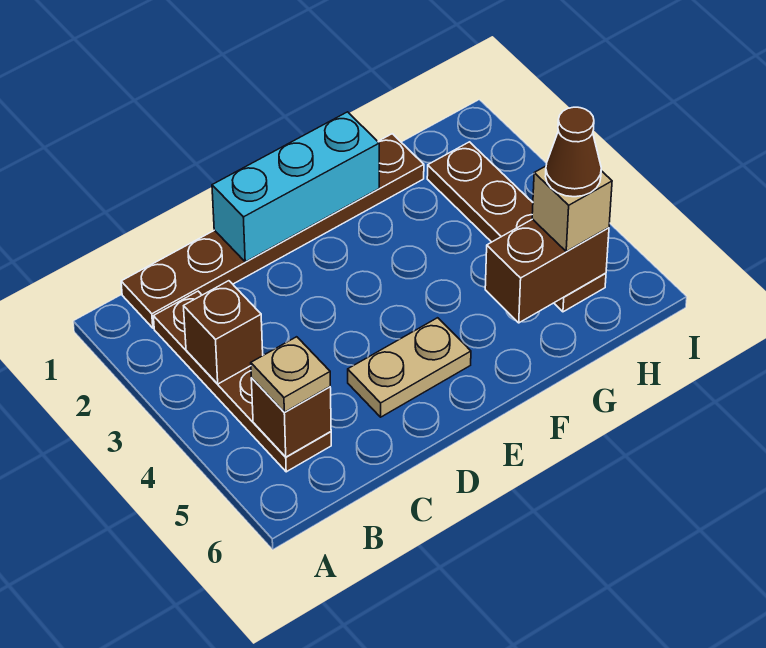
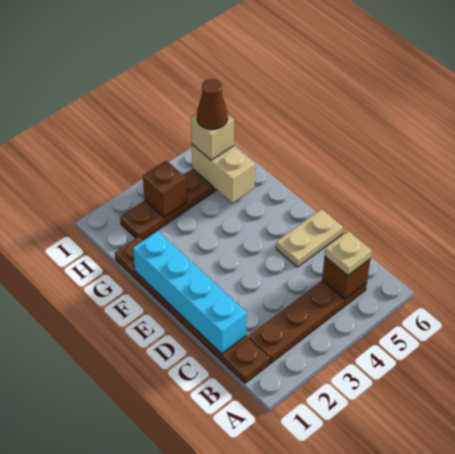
brown 1x1 brick [184,281,263,384] -> brown 1x1 brick moved to [143,161,187,217]
cyan 1x3 brick [212,112,379,262] -> cyan 1x4 brick [133,231,247,354]
tan 1x2 plate [348,318,471,417] -> tan 1x2 plate turned to [276,209,343,267]
brown 1x2 brick [485,219,609,323] -> tan 1x2 brick [192,145,255,203]

